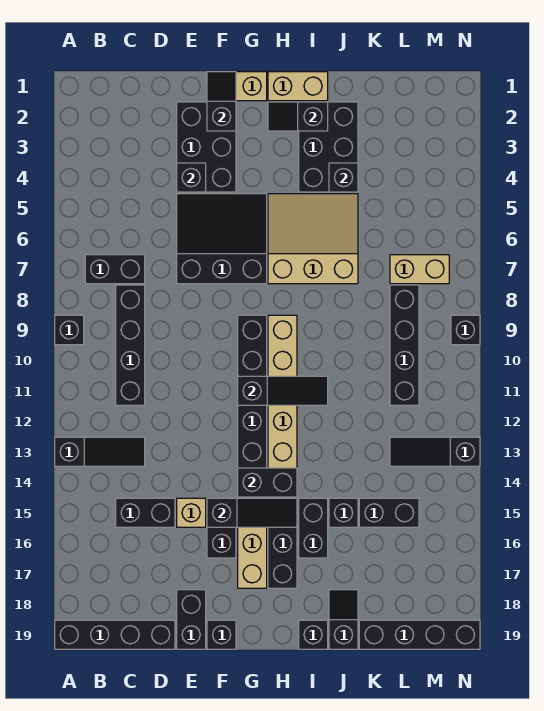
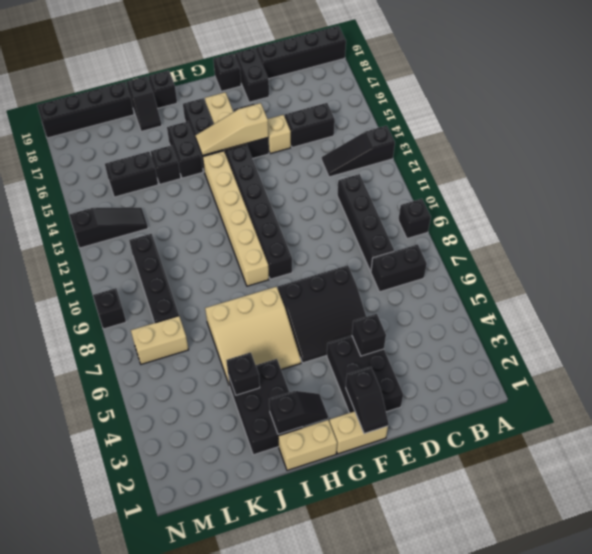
black 1x3 slope [207,498,297,527] -> tan 1x3 slope [195,103,269,156]
black 1x3 slope [238,376,328,405] -> none
black 1x2 brick [238,468,297,497] -> none

